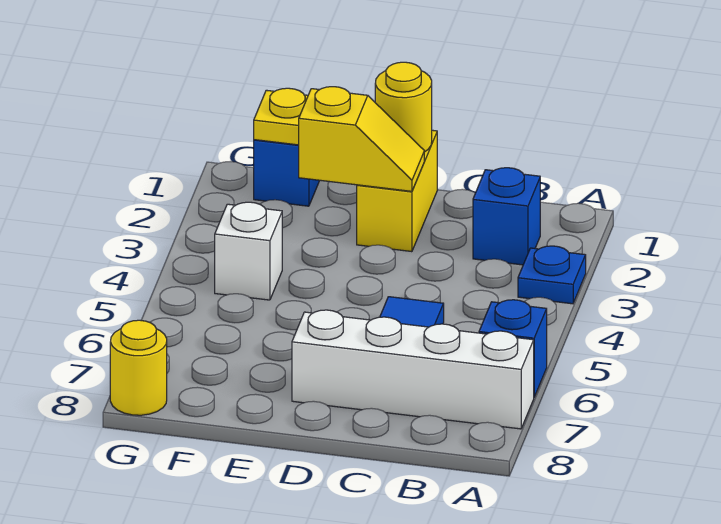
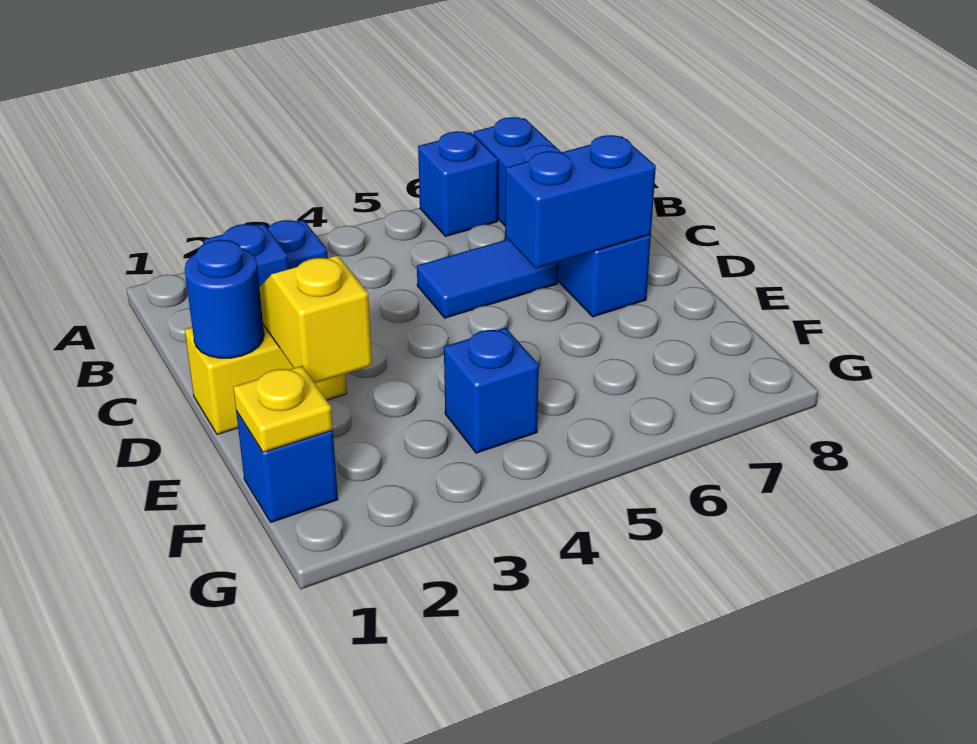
white 1x4 brick [292,310,534,429] -> blue 1x4 brick [473,117,651,317]
yellow 1x1 round brick [375,62,432,152] -> blue 1x1 round brick [185,240,264,358]
none -> blue 1x2 brick [505,135,656,269]
white 1x1 brick [215,202,282,300] -> blue 1x1 brick [444,328,539,453]
yellow 1x1 round brick [110,320,167,415] -> none

